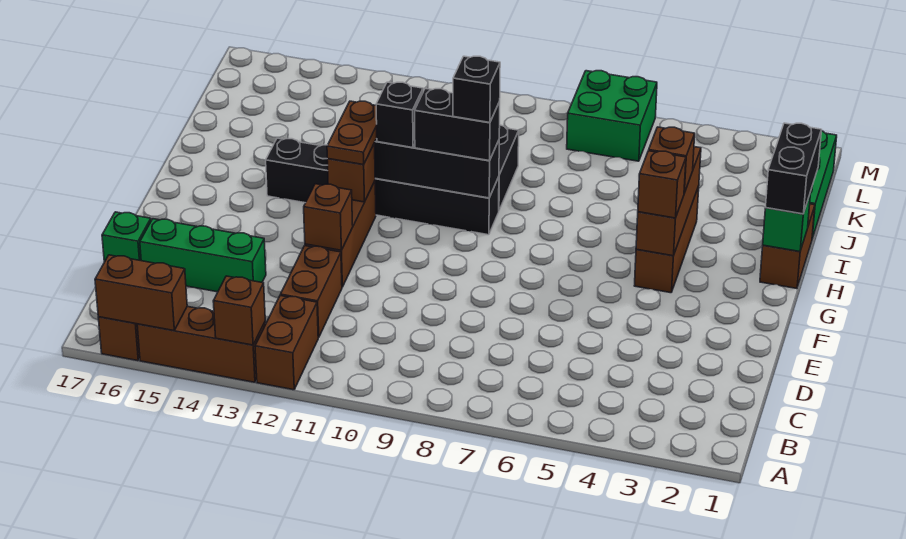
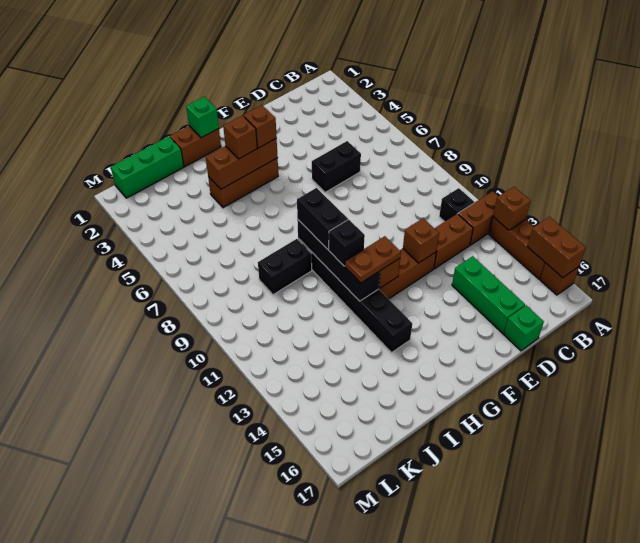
black 1x2 brick [765,123,821,214] -> black 1x2 brick moved to [312,141,361,192]
black 1x1 brick [453,56,500,123] -> black 1x1 brick moved to [439,188,474,222]
green 2x2 brick [567,71,657,161] -> none

